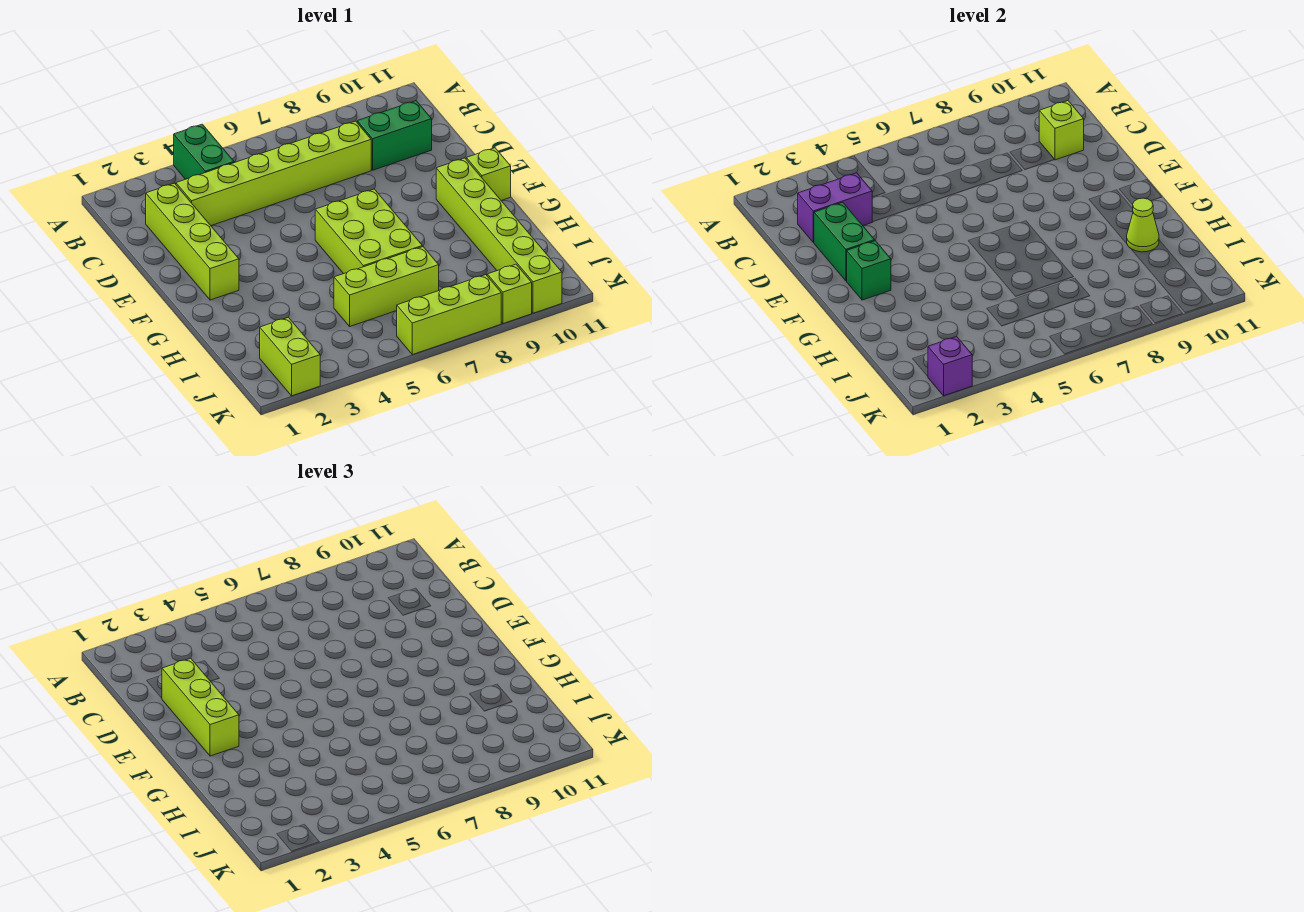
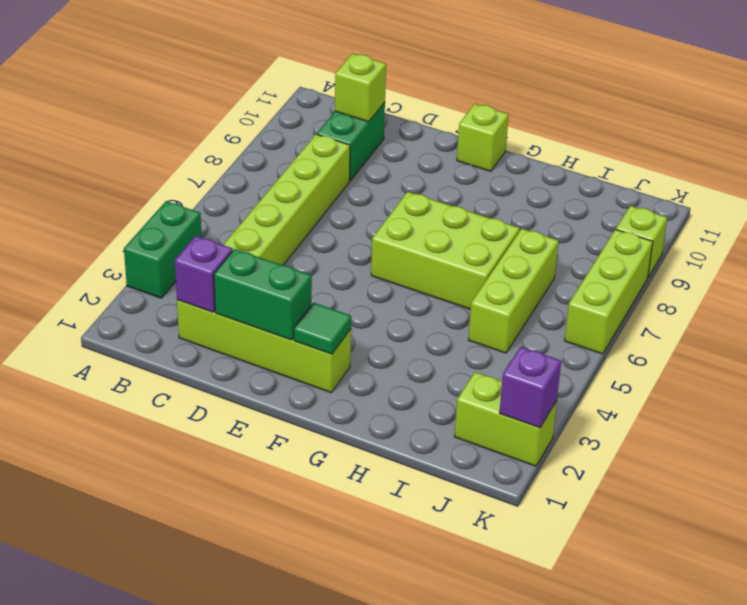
green 1x2 brick [174,124,234,179] -> green 1x2 brick turned to [124,201,202,298]
purple 1x2 brick [798,173,872,243] -> purple 1x1 brick [175,236,233,312]
lime 1x3 brick [162,658,239,756] -> none
green 1x1 brick [847,241,891,300] -> green 1x1 tile [294,303,351,354]
lime 1x6 brick [436,158,562,313] -> none
lime 1x1 cone [1127,198,1159,252] -> none

